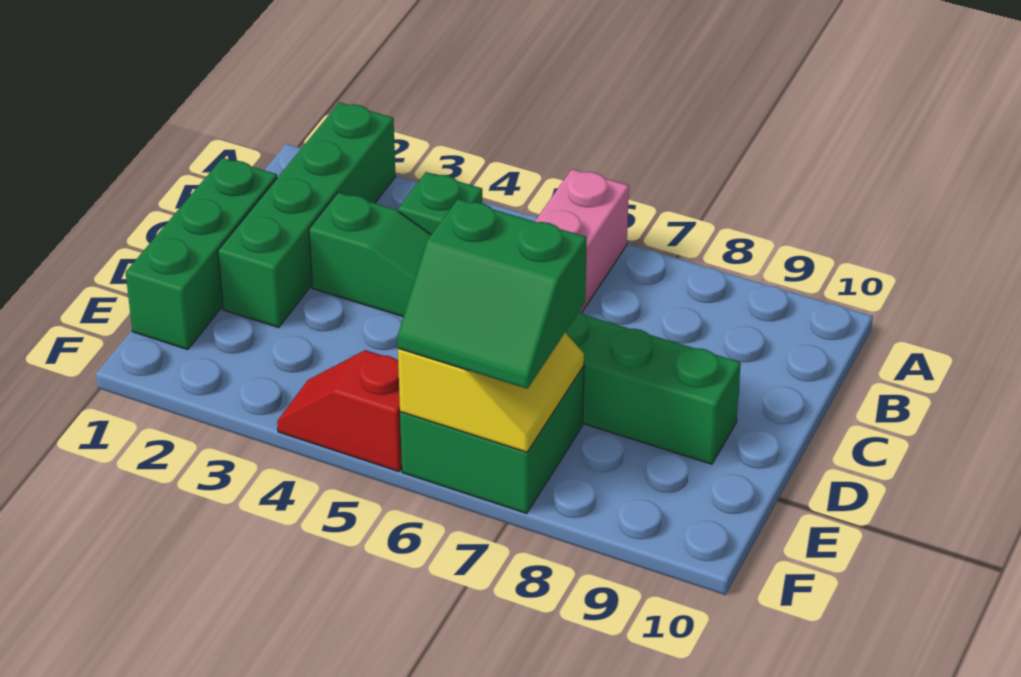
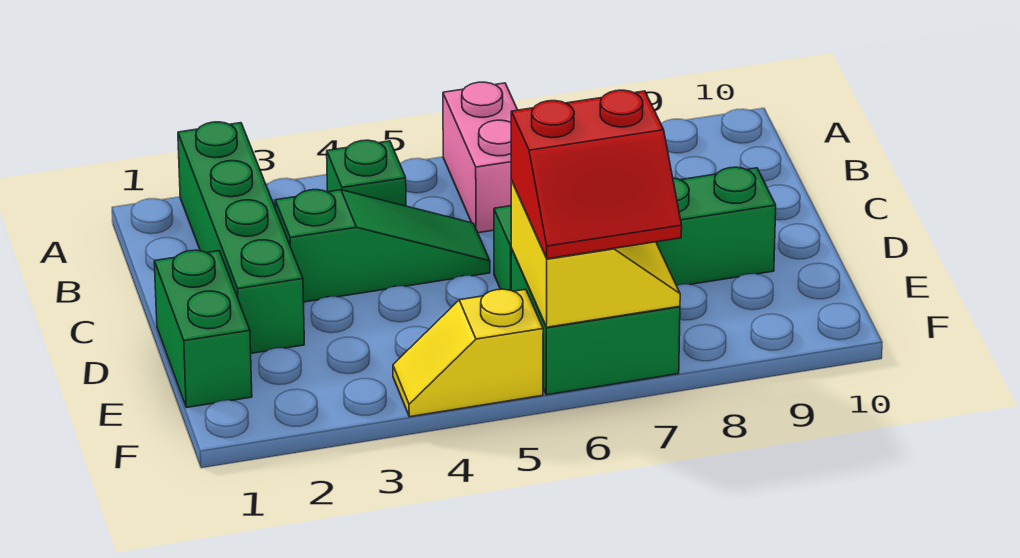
green 1x3 brick [126,158,277,350] -> green 1x2 brick [154,250,252,408]
green 2x2 slope [397,199,587,389] -> red 2x2 slope [511,90,682,259]
red 1x2 slope [277,350,402,472] -> yellow 1x2 slope [393,289,543,417]

